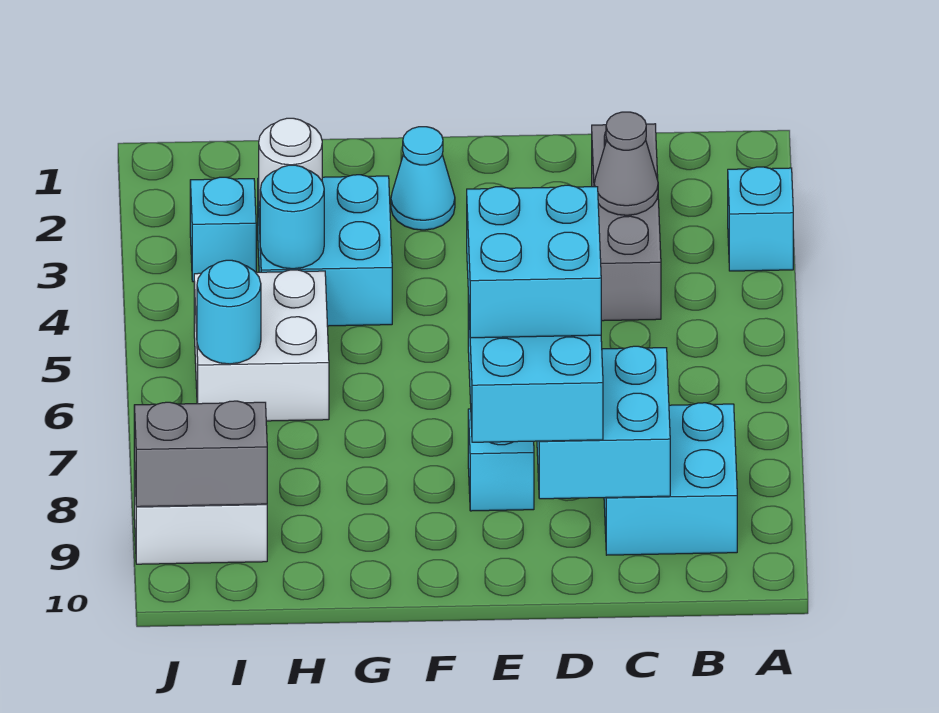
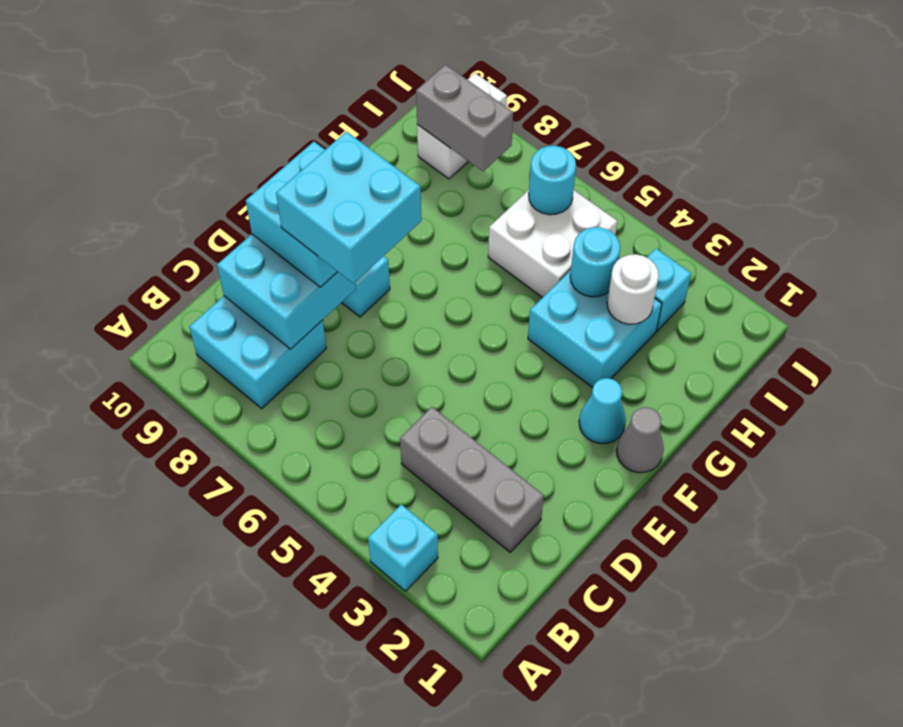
grey 1x1 cone [594,112,658,215] -> grey 1x1 cone moved to [617,407,664,473]
grey 1x2 brick [134,401,267,507] -> grey 1x2 brick turned to [416,65,513,171]

